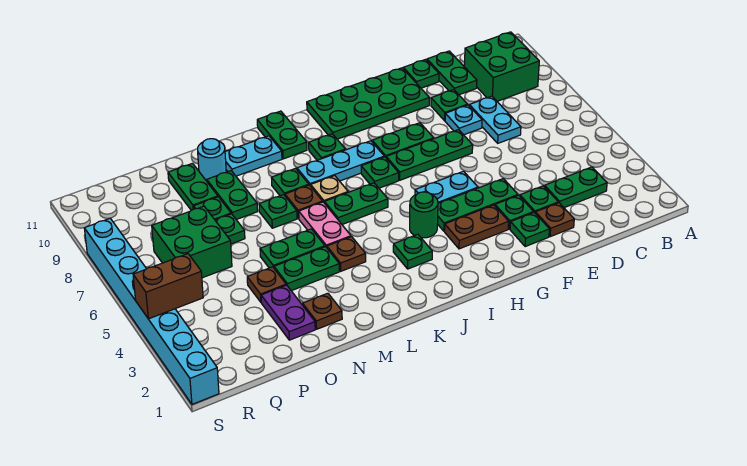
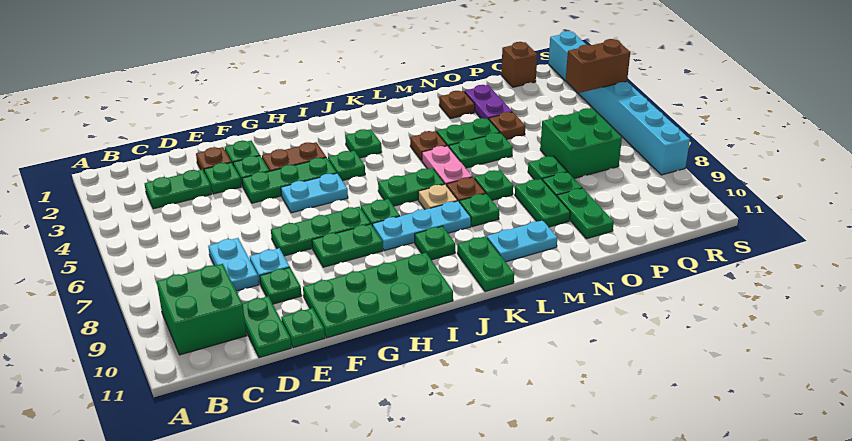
green 1x1 round brick [410,192,438,238] -> green 1x1 plate [328,151,365,181]
cyan 1x1 round brick [198,139,226,181] -> none
none -> brown 1x1 brick [501,42,537,87]

